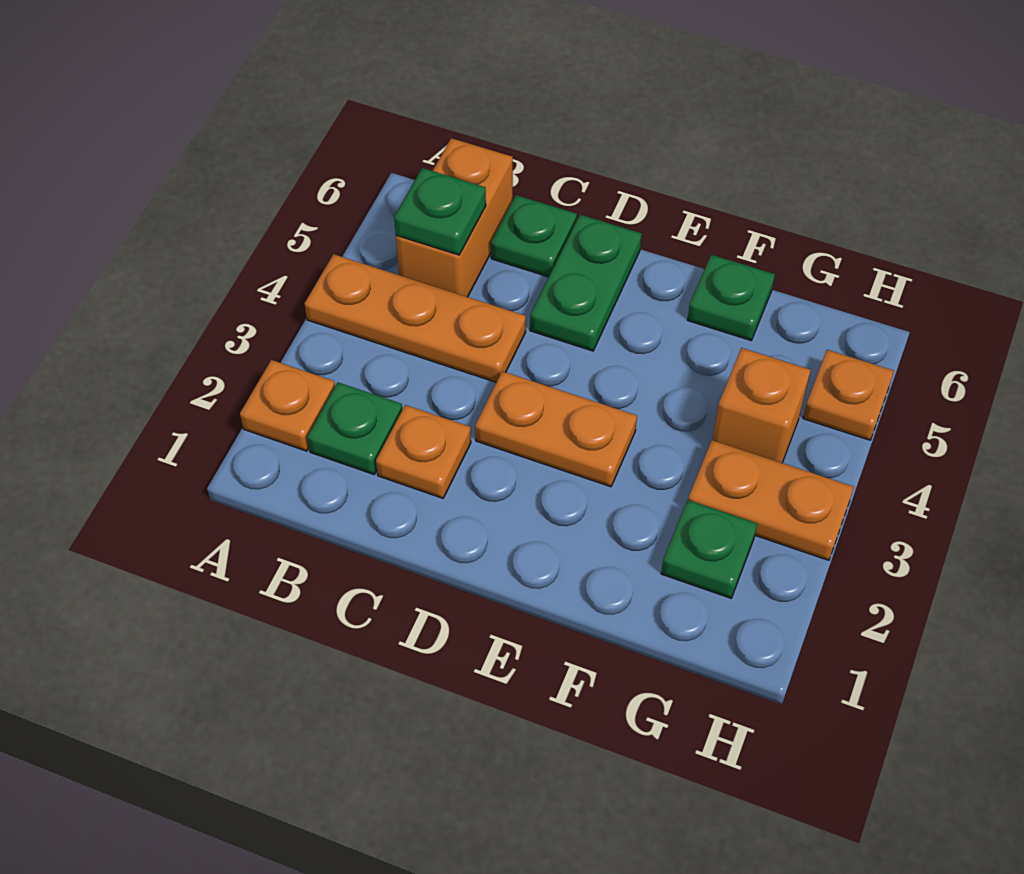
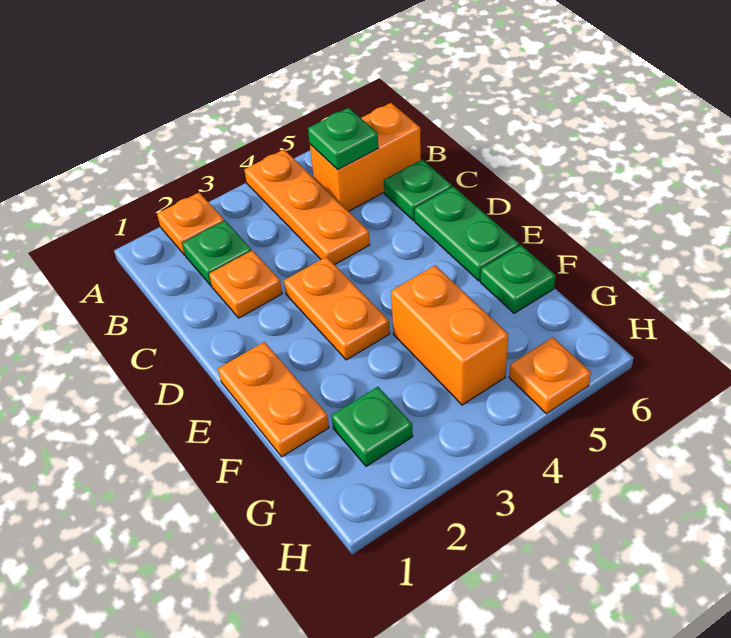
green 1x2 plate [530,215,642,351] -> green 1x2 plate turned to [415,187,519,281]
orange 1x2 plate [688,440,854,560] -> orange 1x2 plate moved to [218,342,329,457]
orange 1x1 brick [712,348,811,463] -> orange 1x2 brick [391,265,508,405]

